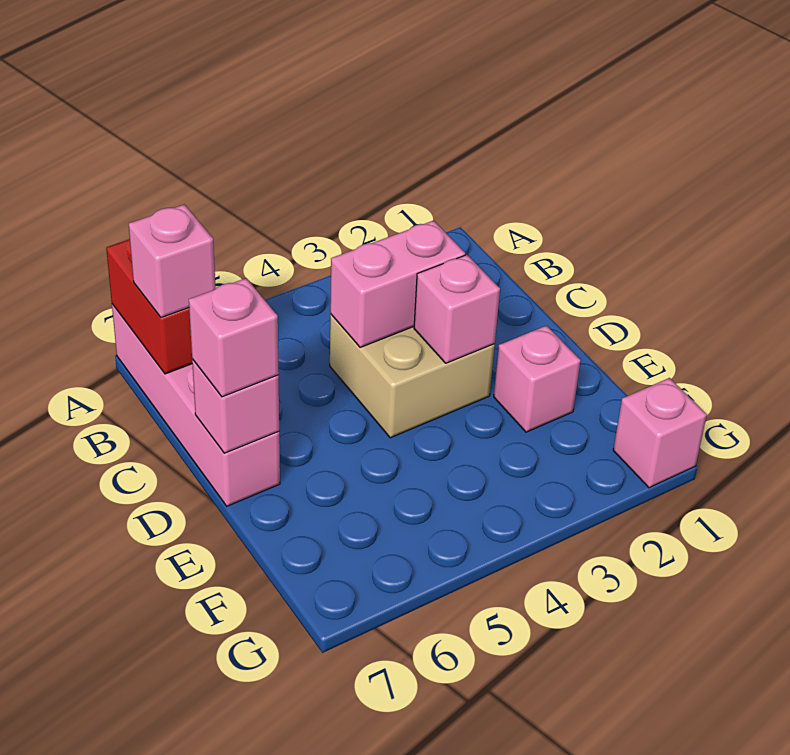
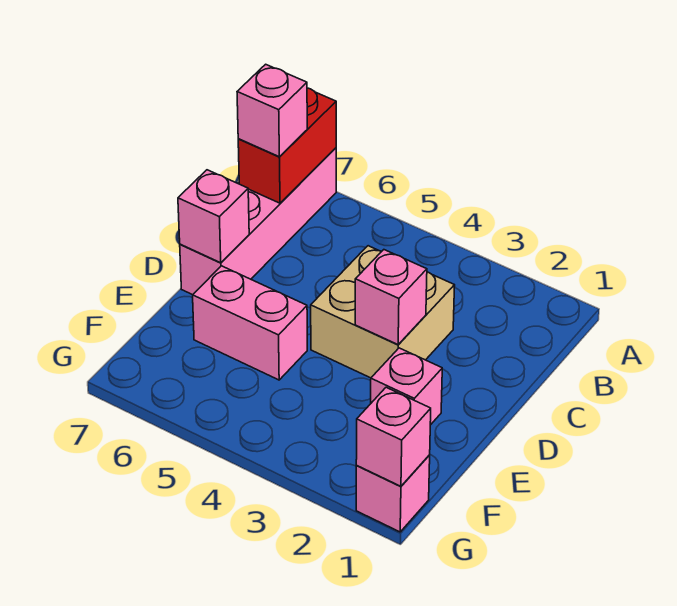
pink 1x2 brick [330,221,465,347] -> pink 1x2 brick moved to [193,266,307,380]
pink 1x1 brick [189,278,279,397] -> pink 1x1 brick moved to [356,387,431,486]

